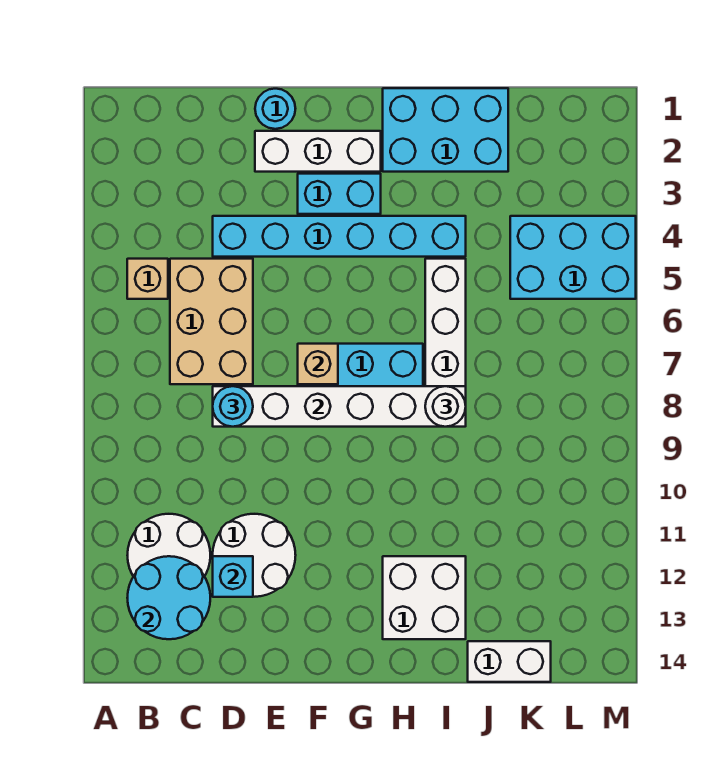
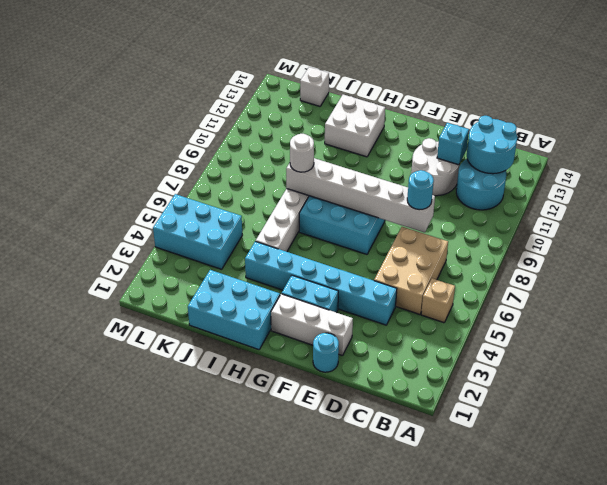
white 2x2 round brick [127,514,210,576] -> cyan 2x2 round brick [456,159,506,210]
tan 1x1 brick [298,344,338,384] -> none
white 1x2 brick [468,641,551,682] -> white 1x1 brick [300,67,329,106]

